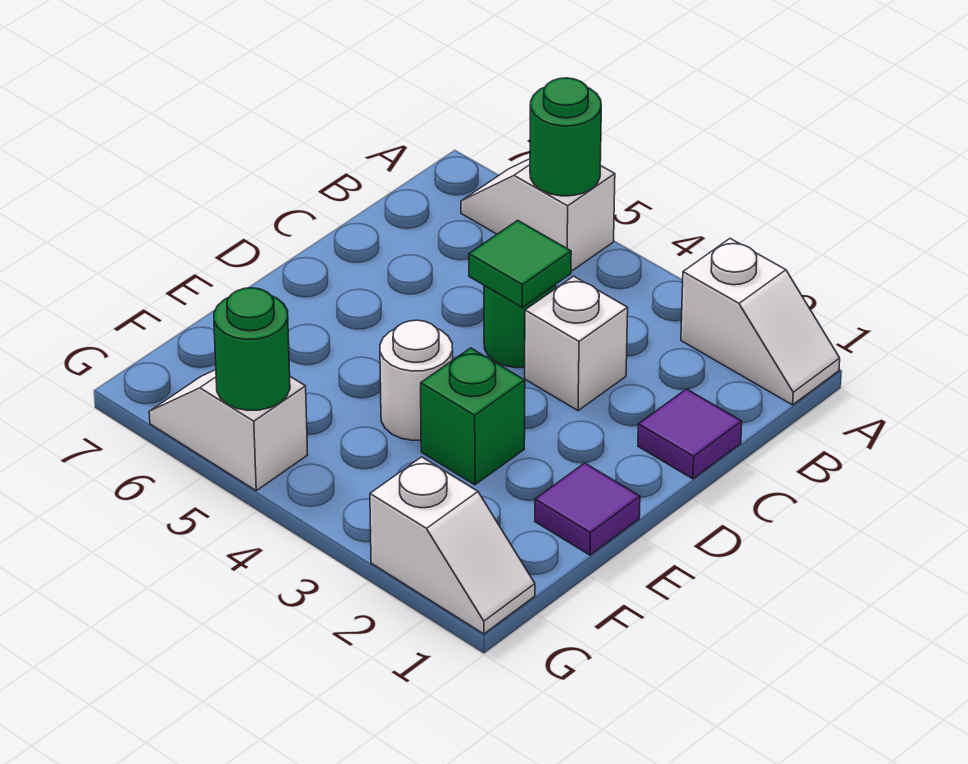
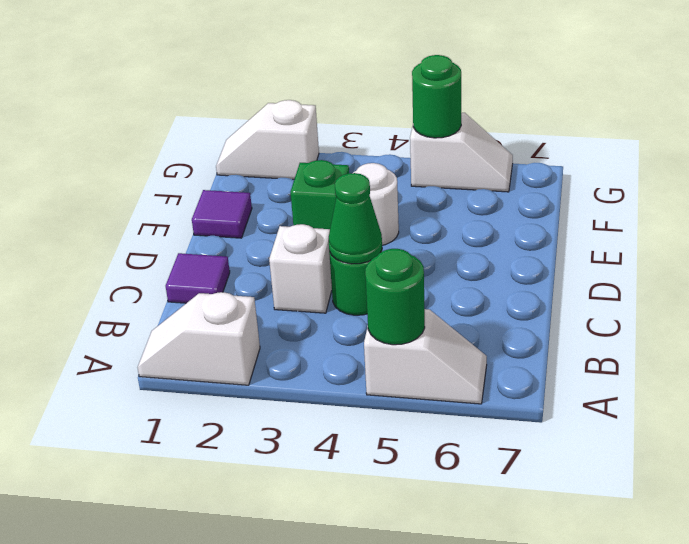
green 1x1 tile [469,220,571,307] -> green 1x1 cone [329,173,382,264]

